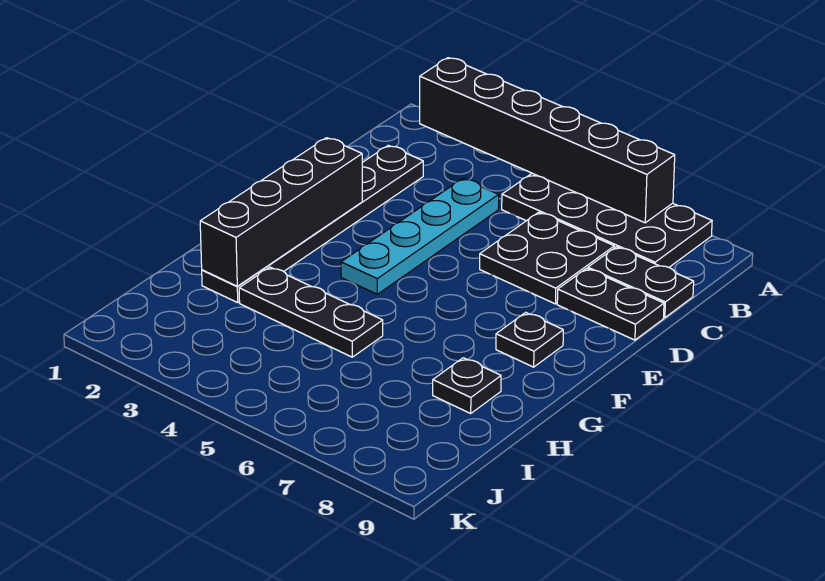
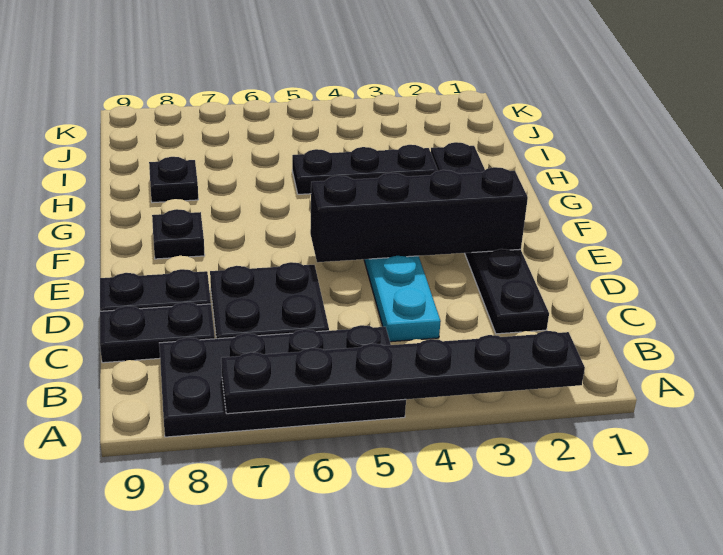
black 1x6 brick [420,58,675,223] -> black 1x6 plate [221,331,585,414]
black 1x4 brick [200,138,362,286] -> black 1x4 brick turned to [310,167,528,262]

